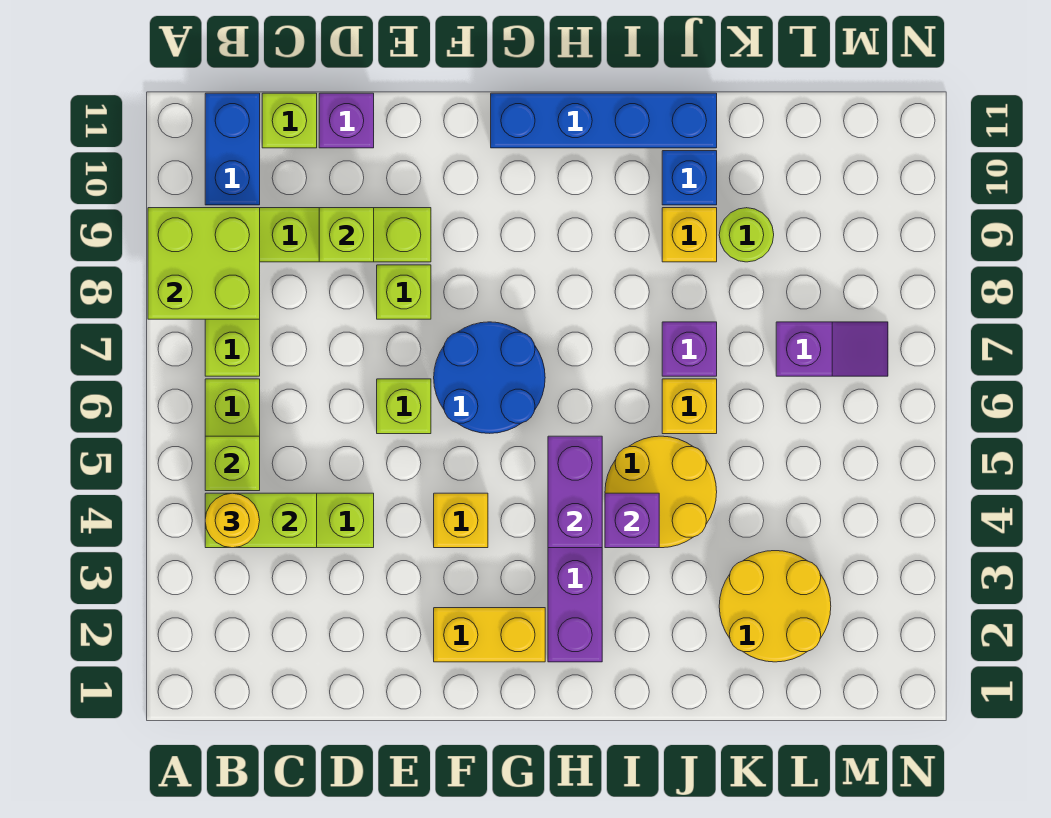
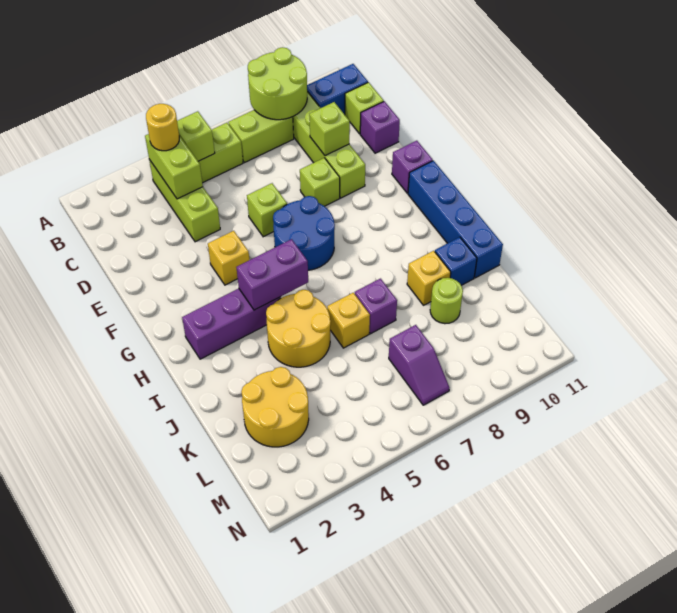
lime 2x2 brick [148,208,260,319] -> lime 2x2 round brick [248,47,307,120]
yellow 1x2 brick [434,608,545,662] -> none
purple 1x1 brick [605,493,659,548] -> purple 1x1 brick moved to [392,141,433,193]

